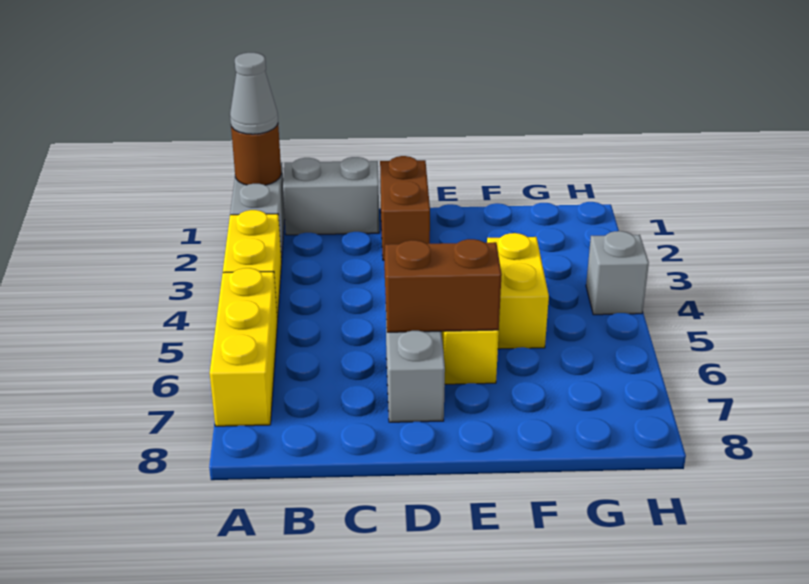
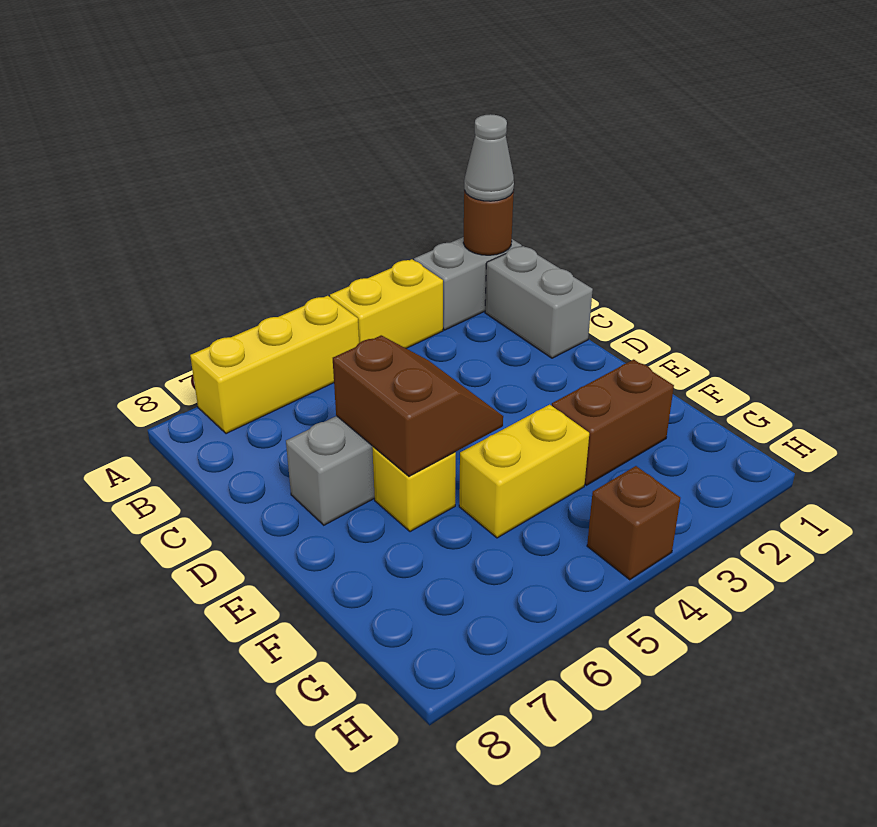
brown 1x2 brick [380,156,430,260] -> brown 1x2 brick moved to [552,359,674,485]
grey 1x1 brick [586,231,649,315] -> brown 1x1 brick [587,466,680,580]

